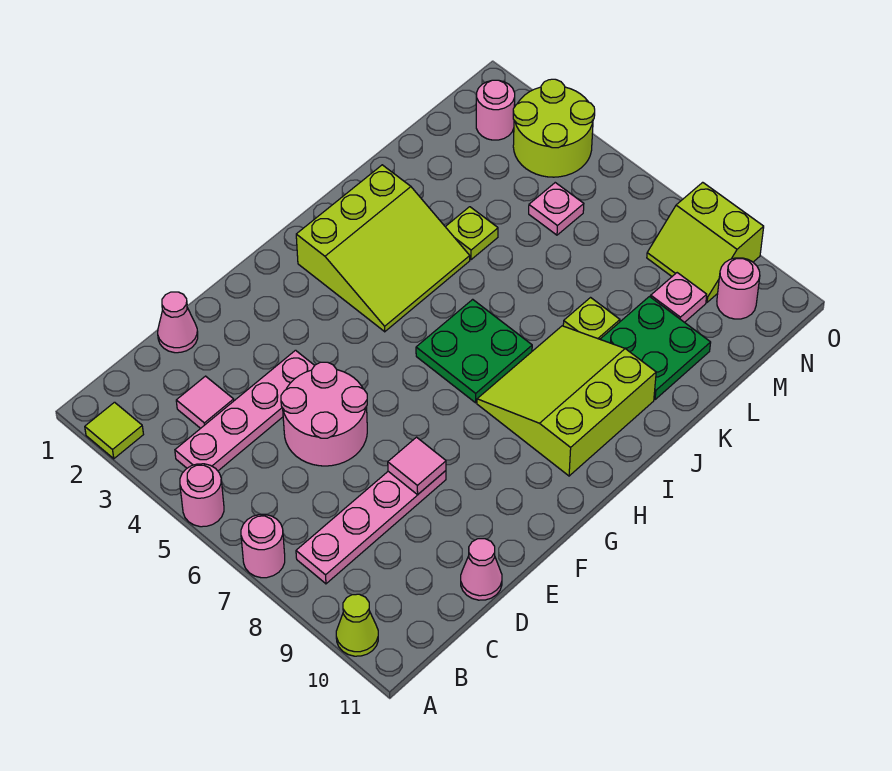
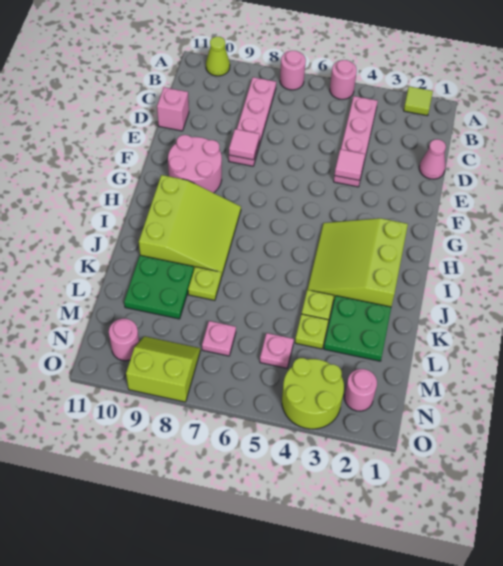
pink 1x1 tile [176,376,234,428] -> pink 1x1 tile moved to [334,149,365,181]
pink 2x2 round brick [281,362,367,466] -> pink 2x2 round brick moved to [168,135,222,193]
pink 1x1 cone [461,539,502,600] -> pink 1x1 brick [157,87,189,131]
green 2x2 plate [416,299,532,403] -> green 2x2 plate moved to [324,296,391,361]
none -> lime 1x1 plate [295,314,329,349]
pink 1x1 plate [651,273,707,322] -> pink 1x1 plate moved to [202,321,236,356]

